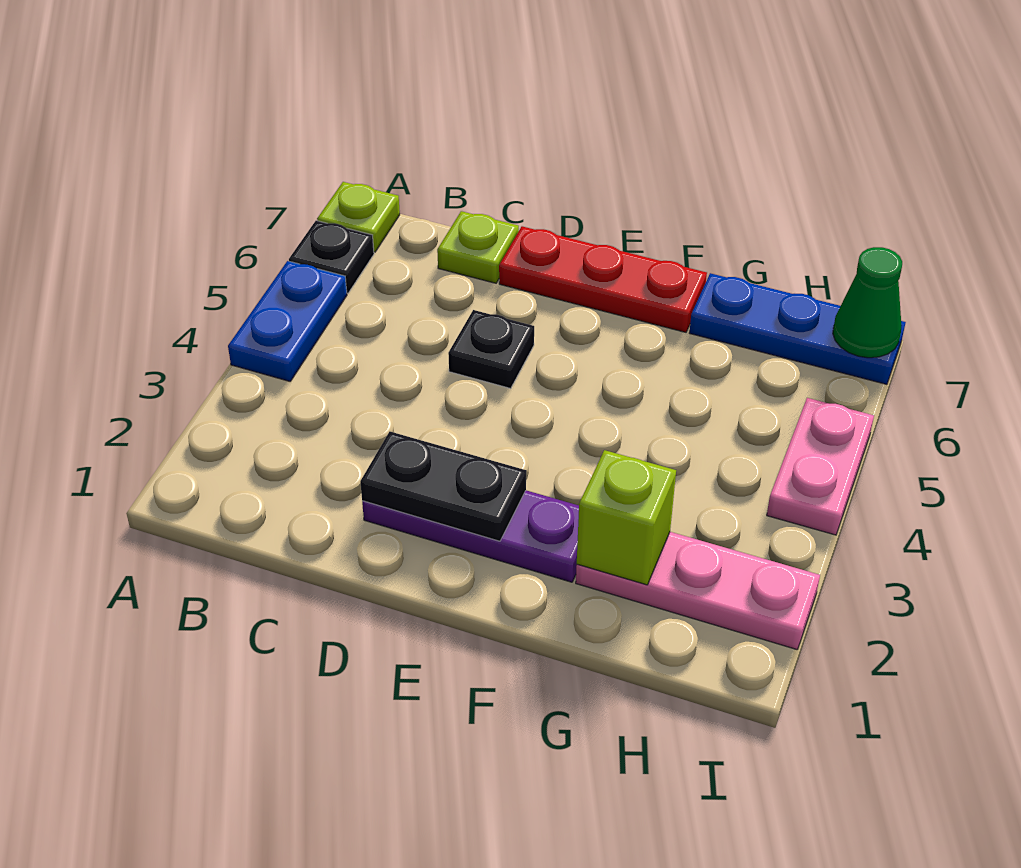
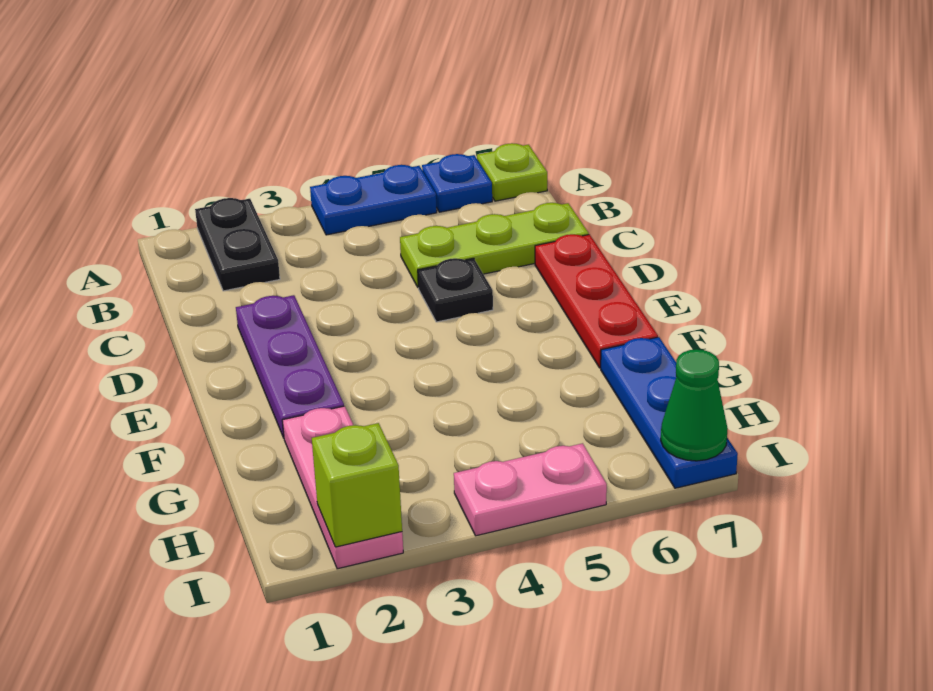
black 1x1 plate [289,221,374,293] -> blue 1x1 plate [422,154,492,212]
lime 1x1 plate [437,211,519,283] -> lime 1x3 plate [400,203,589,288]
black 1x2 plate [360,432,526,541] -> black 1x2 plate moved to [195,198,280,291]
lime 1x1 brick [577,450,676,585] -> lime 1x1 brick moved to [312,423,402,547]

